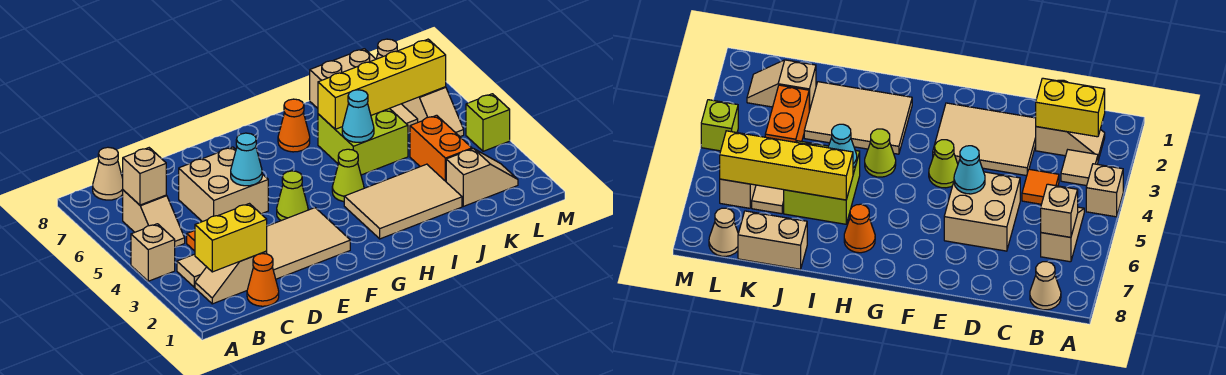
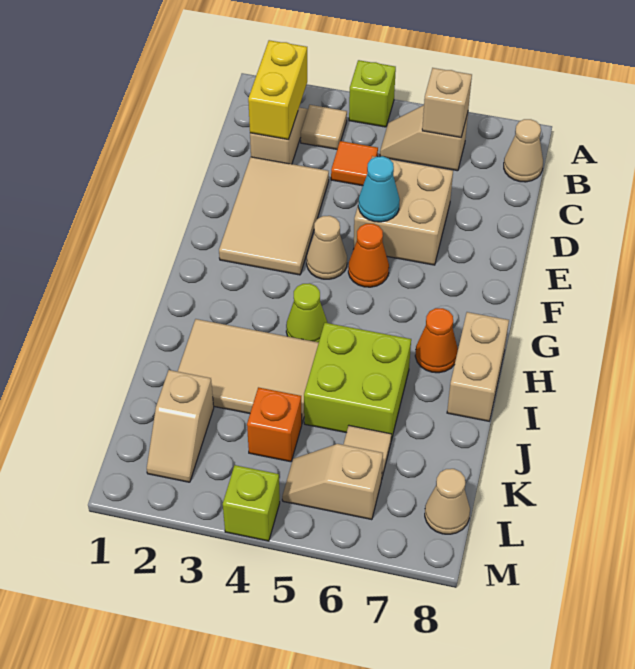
tan 1x1 brick [131,224,175,281] -> lime 1x1 brick [349,60,396,127]
orange 1x1 cone [247,254,279,306] -> orange 1x1 cone moved to [348,224,389,287]
lime 1x1 cone [277,171,308,221] -> tan 1x1 cone [307,216,347,279]
tan 2x3 tile [344,164,462,239] -> tan 2x3 tile turned to [178,319,319,423]
cyan 1x1 cone [342,90,374,142] -> none
yellow 1x4 brick [318,39,446,129] -> none
tan 1x2 brick [310,49,376,108] -> tan 1x2 brick moved to [447,312,509,421]
orange 1x2 brick [410,115,472,181] -> orange 1x1 brick [247,387,302,462]

